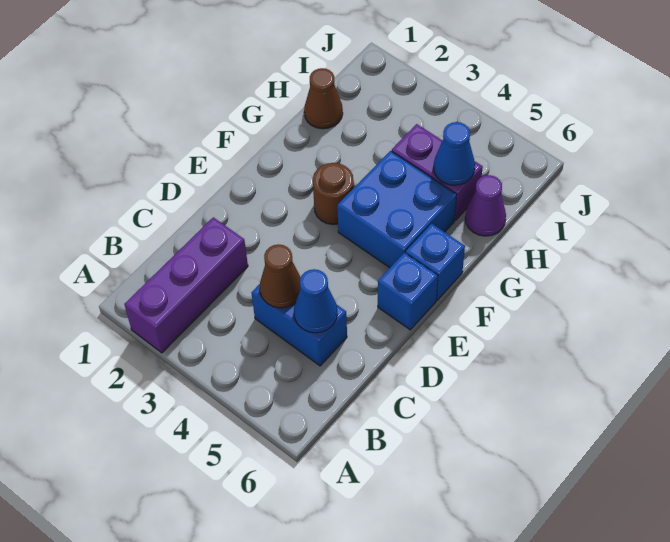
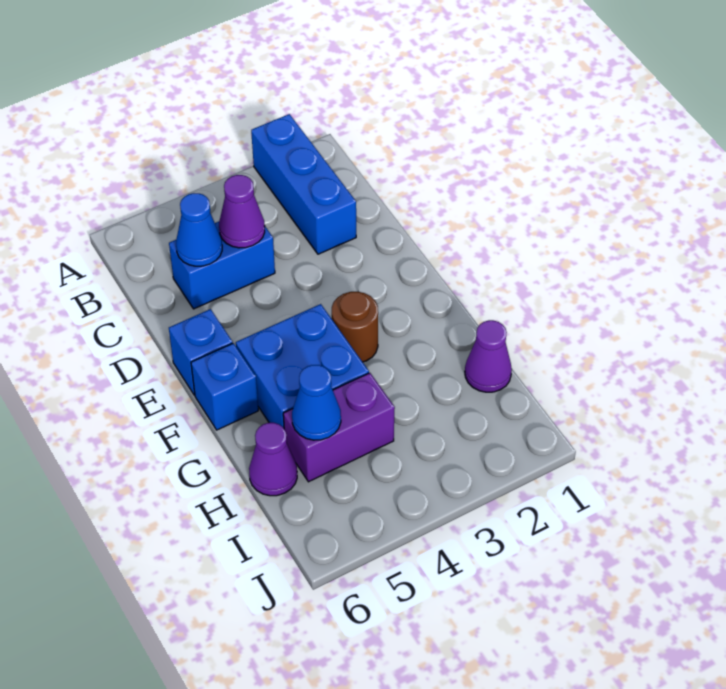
purple 1x3 brick [124,217,248,353] -> blue 1x3 brick [251,114,356,254]
brown 1x1 cone [260,244,301,308] -> purple 1x1 cone [219,175,265,248]
brown 1x1 cone [304,68,343,129] -> purple 1x1 cone [465,320,512,392]

